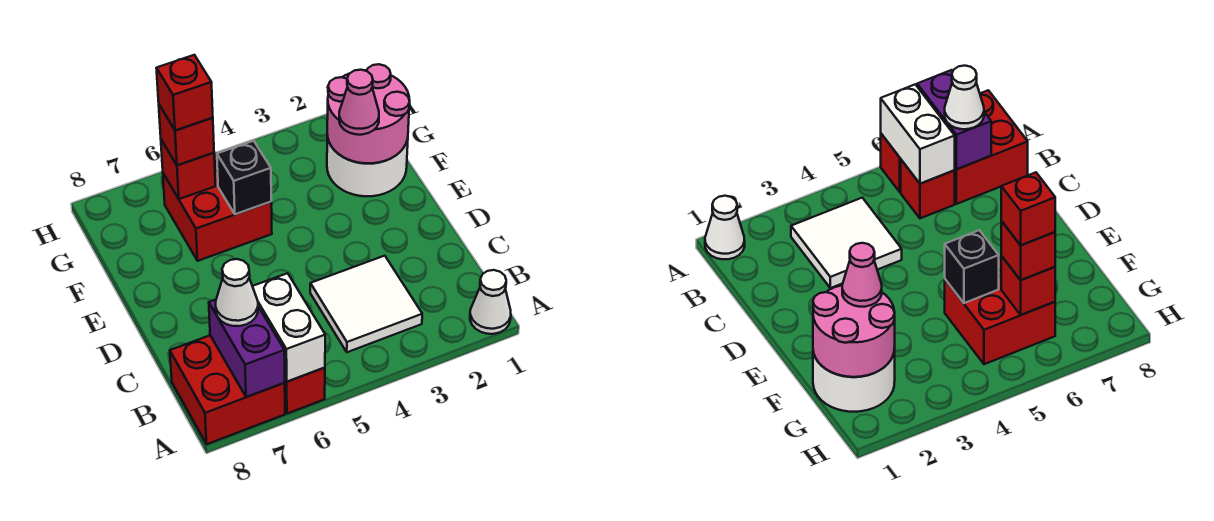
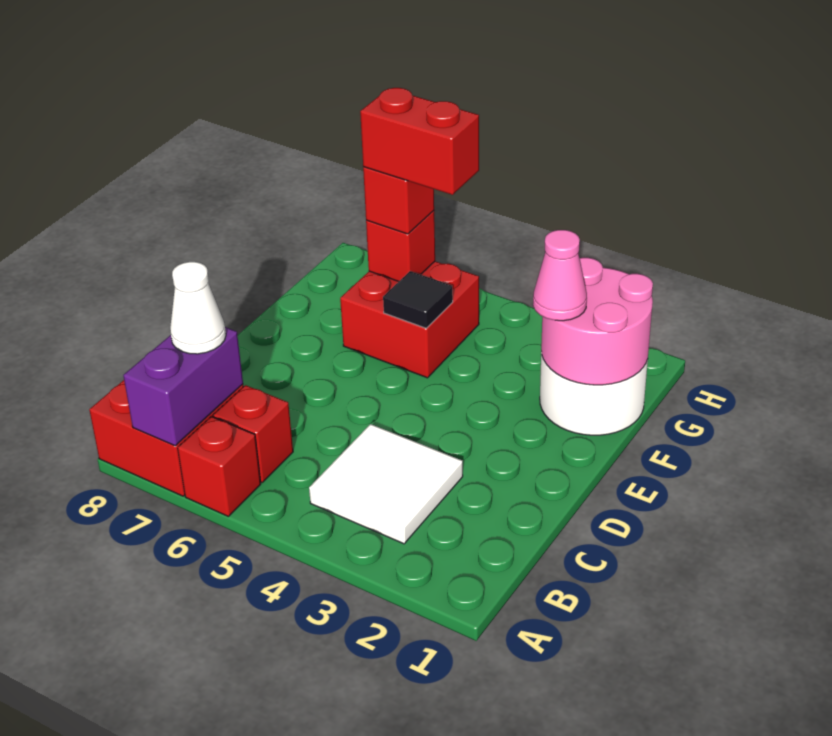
white 1x1 cone [470,270,511,334] -> none
white 1x2 brick [253,273,325,382] -> none
black 1x1 brick [217,141,271,214] -> black 1x1 tile [383,271,453,328]
red 1x1 brick [156,55,213,131] -> red 1x2 brick [360,88,479,195]

